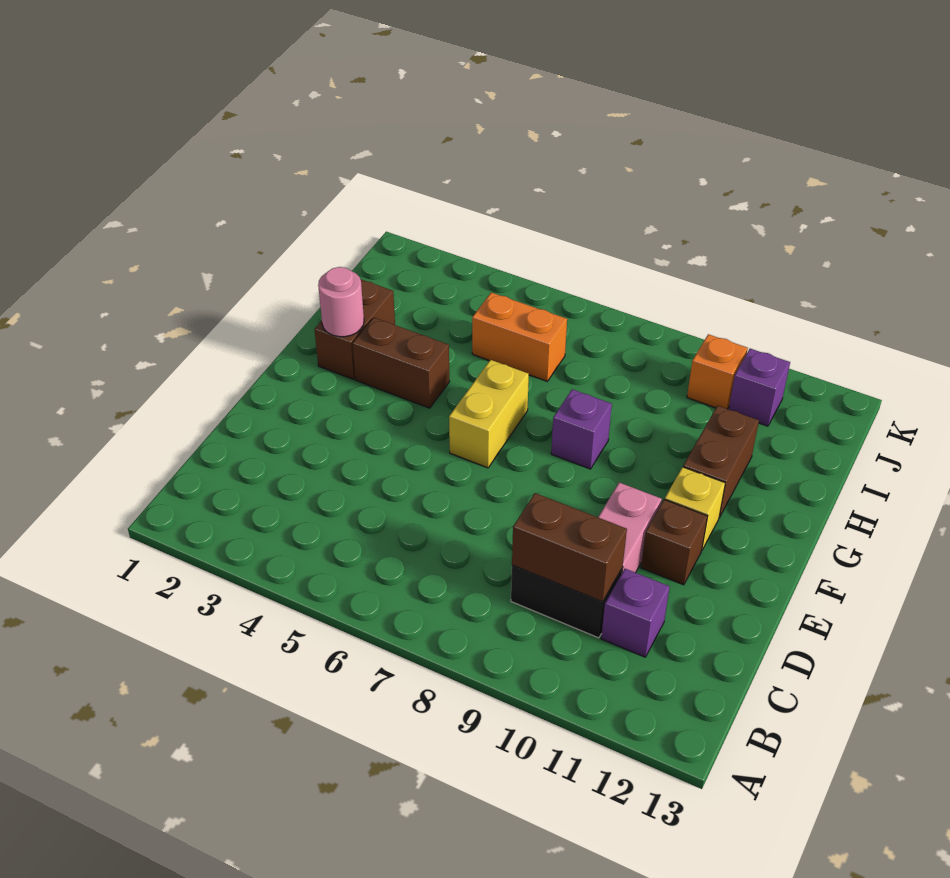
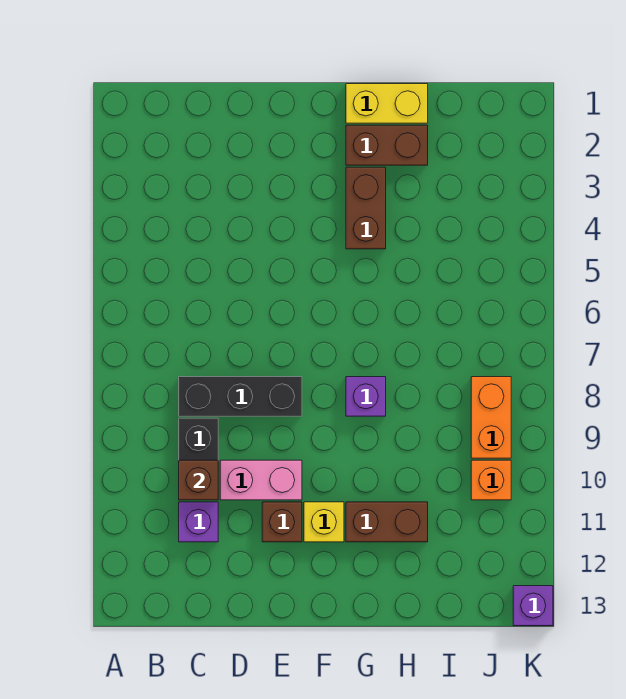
none -> black 1x3 brick [179,377,302,416]
brown 1x2 brick [512,493,627,602] -> brown 1x1 brick [179,460,218,500]
yellow 1x2 brick [449,360,529,468] -> yellow 1x2 brick moved to [346,84,428,123]
pink 1x1 round brick [318,267,364,337] -> none
orange 1x2 brick [472,292,567,381] -> orange 1x2 brick moved to [471,377,511,458]
purple 1x1 brick [729,349,790,426] -> purple 1x1 brick moved to [513,586,553,626]

